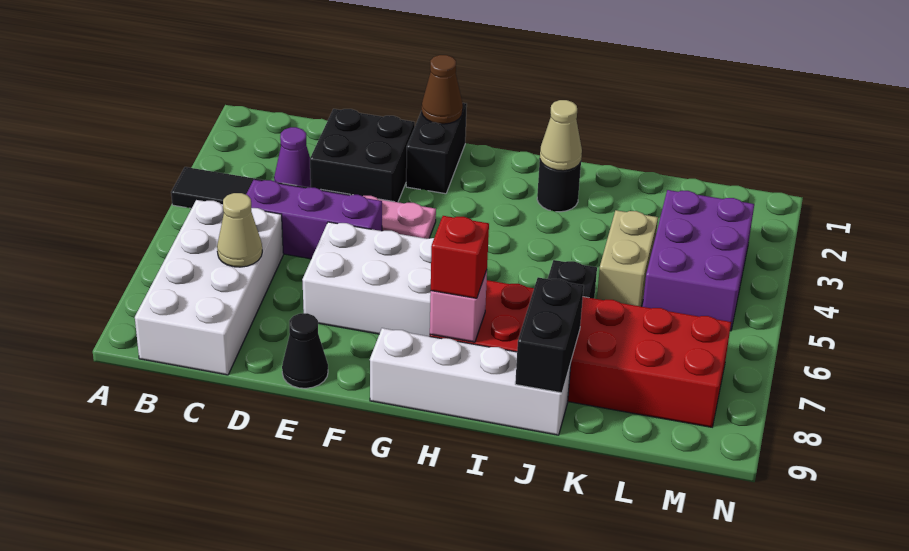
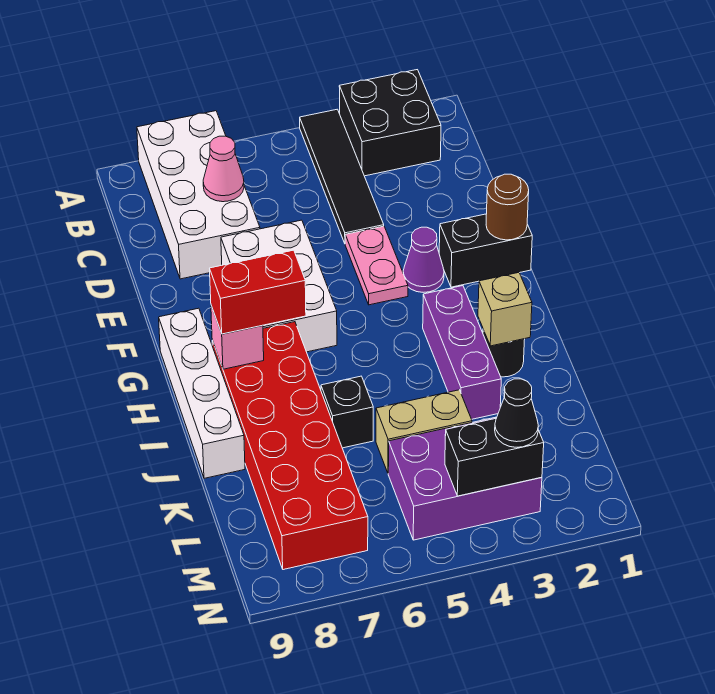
white 2x4 brick [135,200,283,375] -> white 2x4 brick turned to [137,111,260,279]
purple 1x1 cone [274,127,311,188] -> purple 1x1 cone moved to [403,227,444,292]
purple 1x3 brick [246,180,382,259] -> purple 1x3 brick moved to [423,286,501,419]
tan 1x1 cone [217,193,262,267] -> pink 1x1 cone [203,136,244,202]
black 2x2 brick [310,109,415,202] -> black 2x2 brick moved to [339,70,441,176]
black 1x1 cone [282,313,328,388] -> black 1x1 cone moved to [495,379,538,447]
brown 1x1 cone [422,55,463,124] -> brown 1x1 round brick [486,174,529,240]
red 1x1 brick [431,216,489,298] -> red 1x2 brick [210,250,306,334]
tan 1x1 cone [540,100,582,171] -> tan 1x1 brick [478,272,532,346]
black 1x2 brick [515,277,584,393] -> black 1x2 brick moved to [445,419,544,496]

